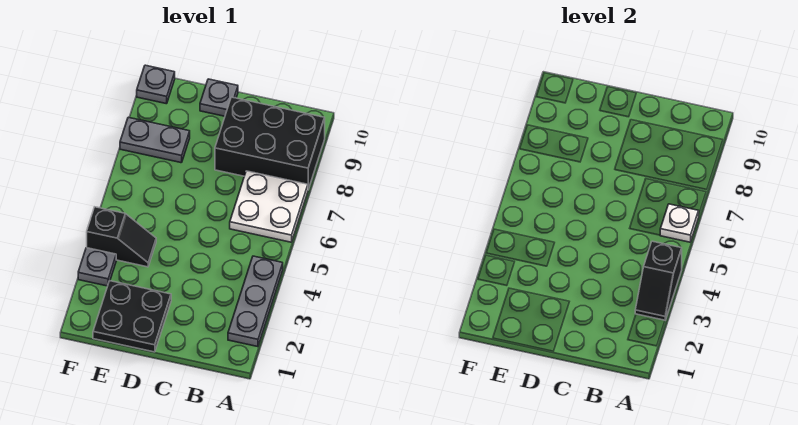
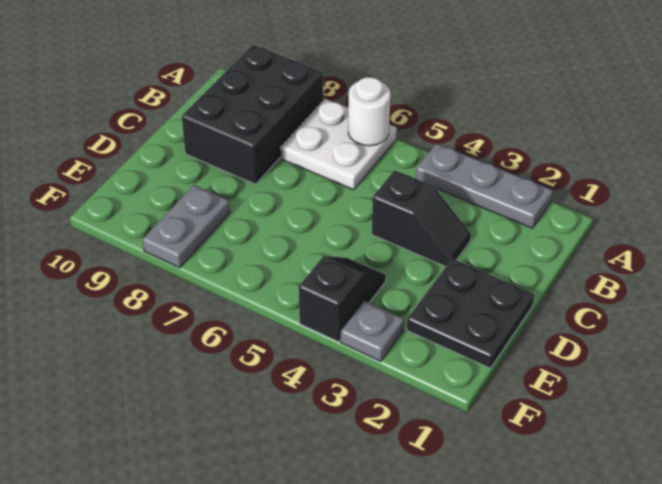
black 1x2 slope [635,241,682,320] -> black 1x2 slope moved to [372,170,471,267]
white 1x1 plate [660,204,699,242] -> white 1x1 round brick [348,77,391,146]
grey 1x1 plate [200,79,238,116] -> none
grey 1x1 plate [137,65,175,104] -> none

